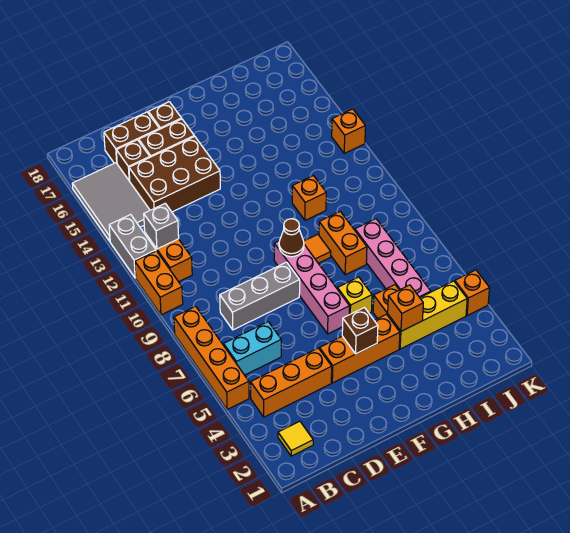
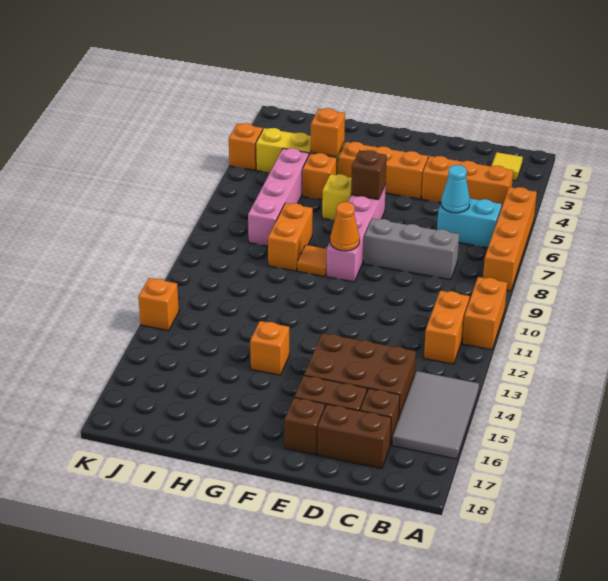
grey 1x2 brick [109,214,156,278] -> none
grey 1x1 brick [144,203,179,249] -> none
none -> cyan 1x1 cone [441,165,470,213]
brown 1x1 brick [342,308,378,354] -> brown 1x1 brick moved to [351,150,387,200]
brown 1x1 cone [279,219,304,257] -> orange 1x1 cone [330,202,360,251]
orange 1x1 brick [292,176,326,220] -> orange 1x1 brick moved to [250,321,289,375]

